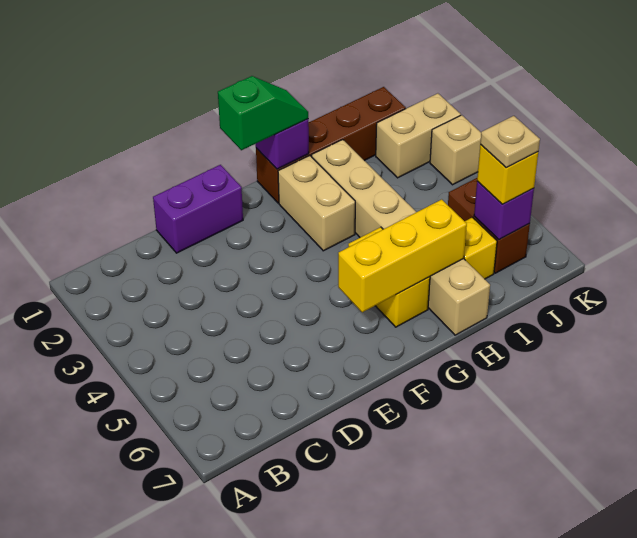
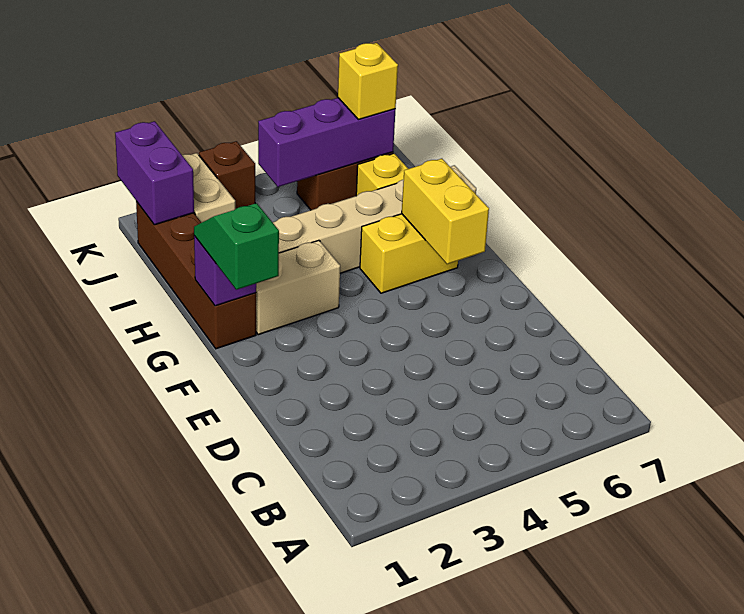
purple 1x2 brick [153,165,243,253] -> purple 1x2 brick moved to [115,121,194,225]
yellow 1x3 brick [338,199,467,312] -> yellow 1x2 brick [402,159,489,264]
purple 1x1 brick [474,181,534,240] -> purple 1x3 brick [258,98,396,187]
tan 1x1 plate [480,116,540,168] -> none
tan 1x1 brick [430,115,481,185] -> brown 1x1 brick [199,141,255,209]

